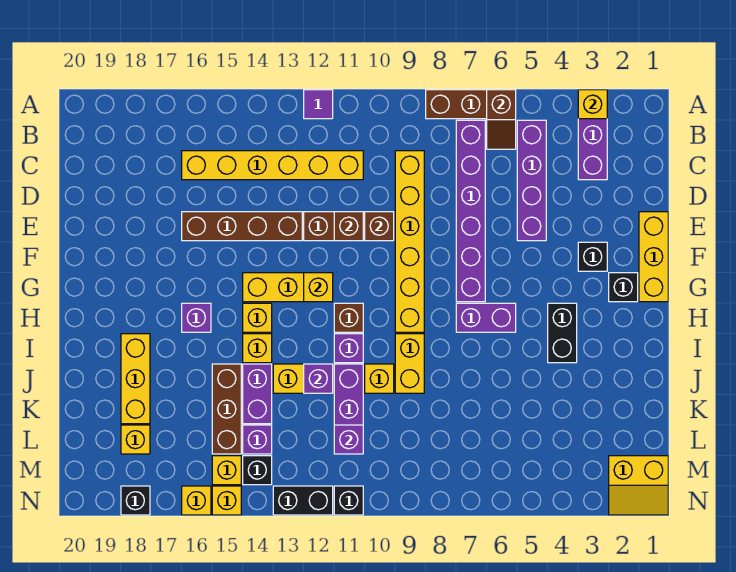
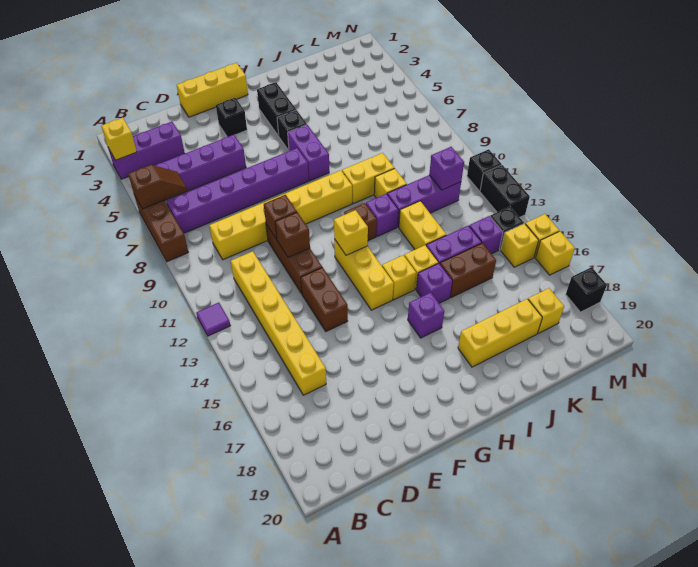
brown 1x4 brick [182,212,302,241] -> brown 1x2 brick [301,267,348,331]
black 1x1 brick [609,273,638,302] -> black 1x1 brick moved to [277,110,307,150]
black 1x2 brick [548,303,577,363] -> black 1x2 brick turned to [257,82,296,136]
purple 1x1 brick [304,364,333,393] -> purple 1x1 brick moved to [416,263,452,303]
brown 1x3 brick [212,364,241,454] -> brown 1x2 brick [440,243,496,298]
yellow 2x2 slope [609,456,668,515] -> none

